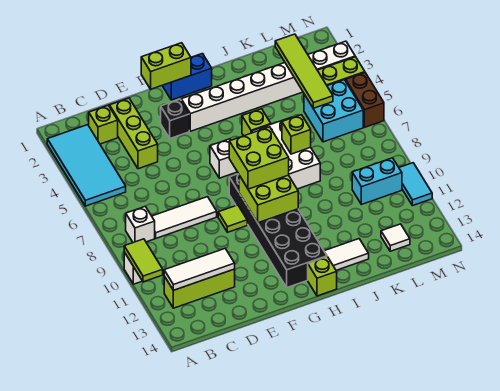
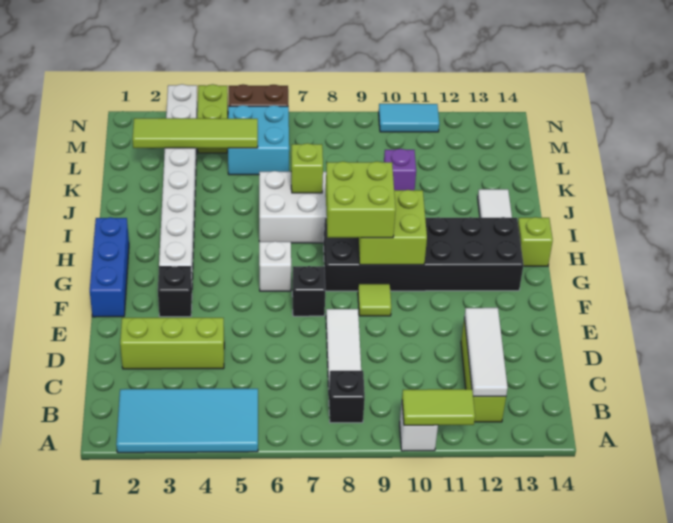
white 1x1 brick [126,206,155,243] -> black 1x1 brick [329,371,365,423]
lime 1x1 brick [89,105,118,144] -> none
lime 1x2 brick [141,43,191,89] -> none
none -> black 1x1 brick [292,266,325,316]
blue 1x2 brick [162,54,212,100] -> blue 1x3 brick [90,217,129,317]
lime 1x1 brick [242,109,271,136] -> none
none -> purple 1x1 brick [384,149,416,190]
cyan 1x2 brick [352,158,402,204] -> none
white 1x1 tile [381,224,410,251] -> none

